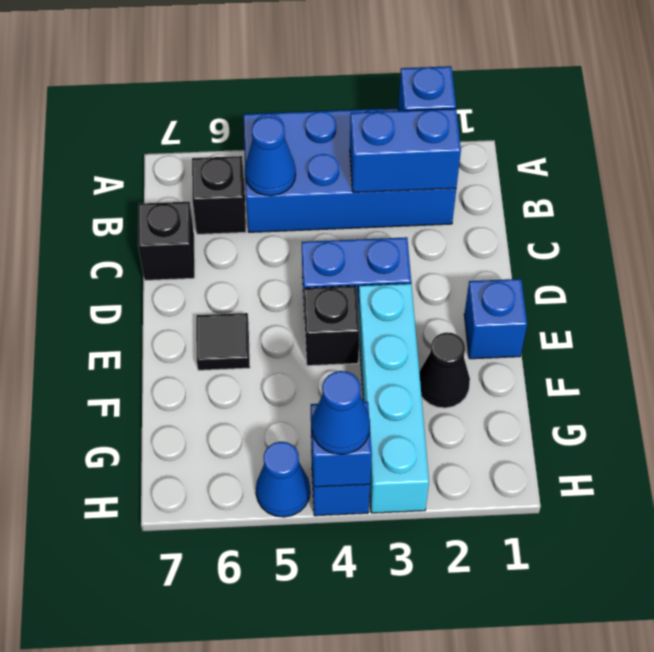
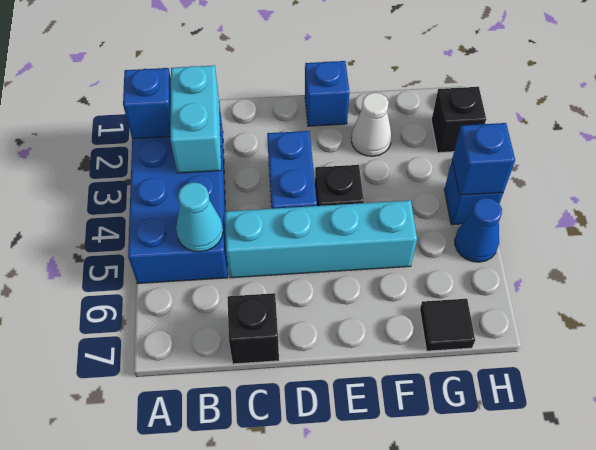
blue 1x2 brick [350,109,461,192] -> cyan 1x2 brick [170,65,221,173]
blue 1x1 cone [245,117,296,196] -> cyan 1x1 cone [176,182,223,252]
black 1x1 brick [192,156,246,234] -> black 1x1 brick moved to [431,87,486,153]
cyan 1x4 brick [358,283,429,513] -> cyan 1x4 brick moved to [225,200,417,278]
black 1x1 tile [196,313,250,370] -> black 1x1 tile moved to [420,299,475,351]
black 1x1 cone [419,332,470,408] -> white 1x1 cone [351,92,392,156]
blue 1x1 cone [312,371,370,454] -> none

